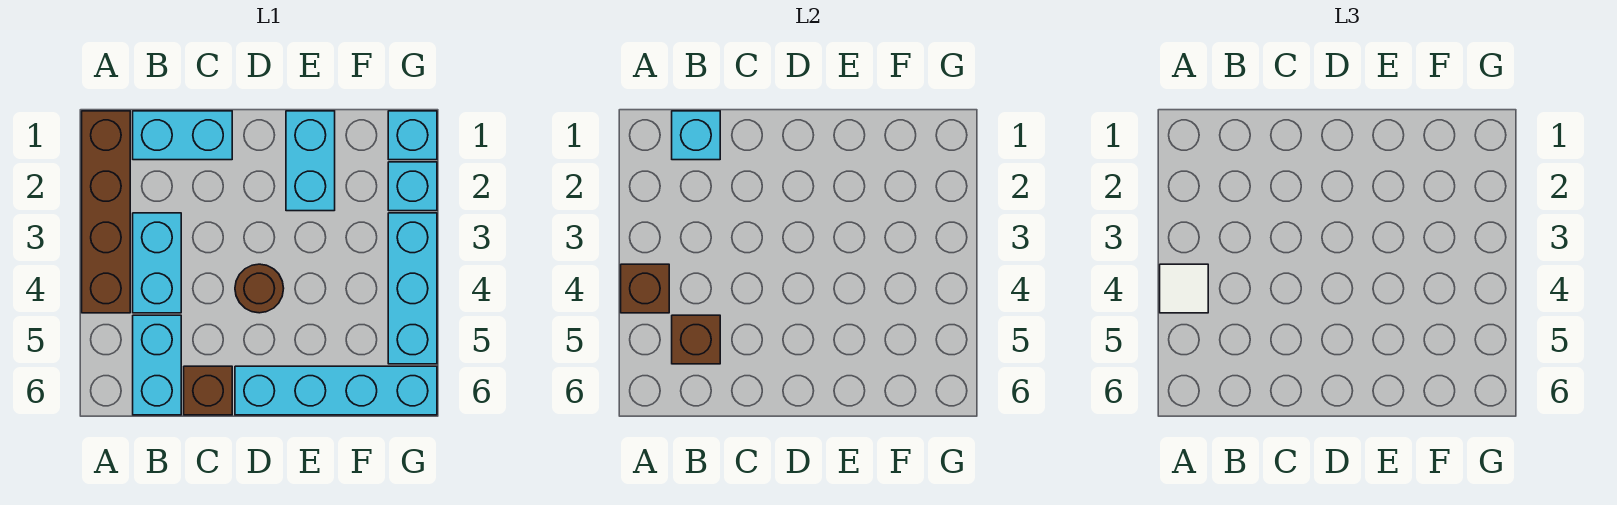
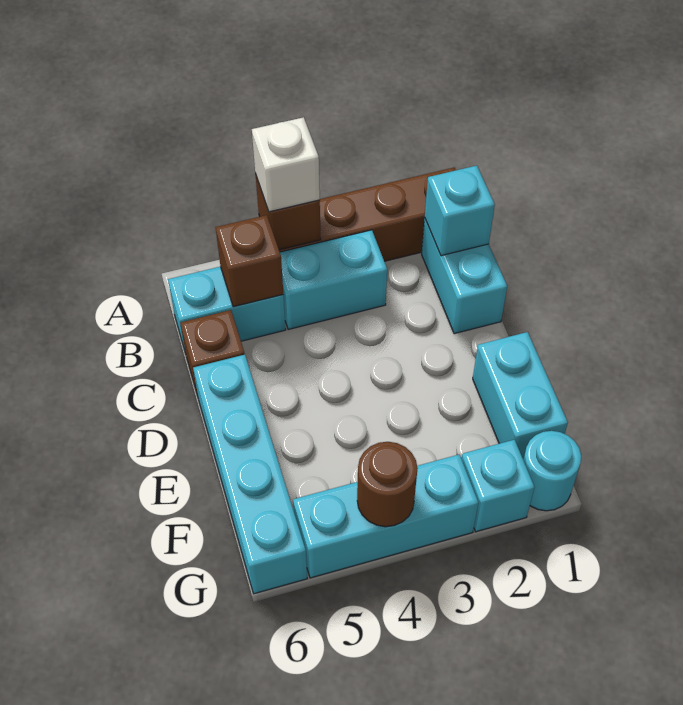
white 1x1 tile [1160,264,1208,313] -> white 1x1 brick [252,117,320,212]
brown 1x1 round brick [235,264,284,313] -> brown 1x1 round brick moved to [357,442,418,527]
cyan 1x2 brick [286,111,335,211] -> cyan 1x2 brick turned to [473,332,568,459]
cyan 1x1 brick [388,111,437,160] -> cyan 1x1 round brick [523,431,581,511]

